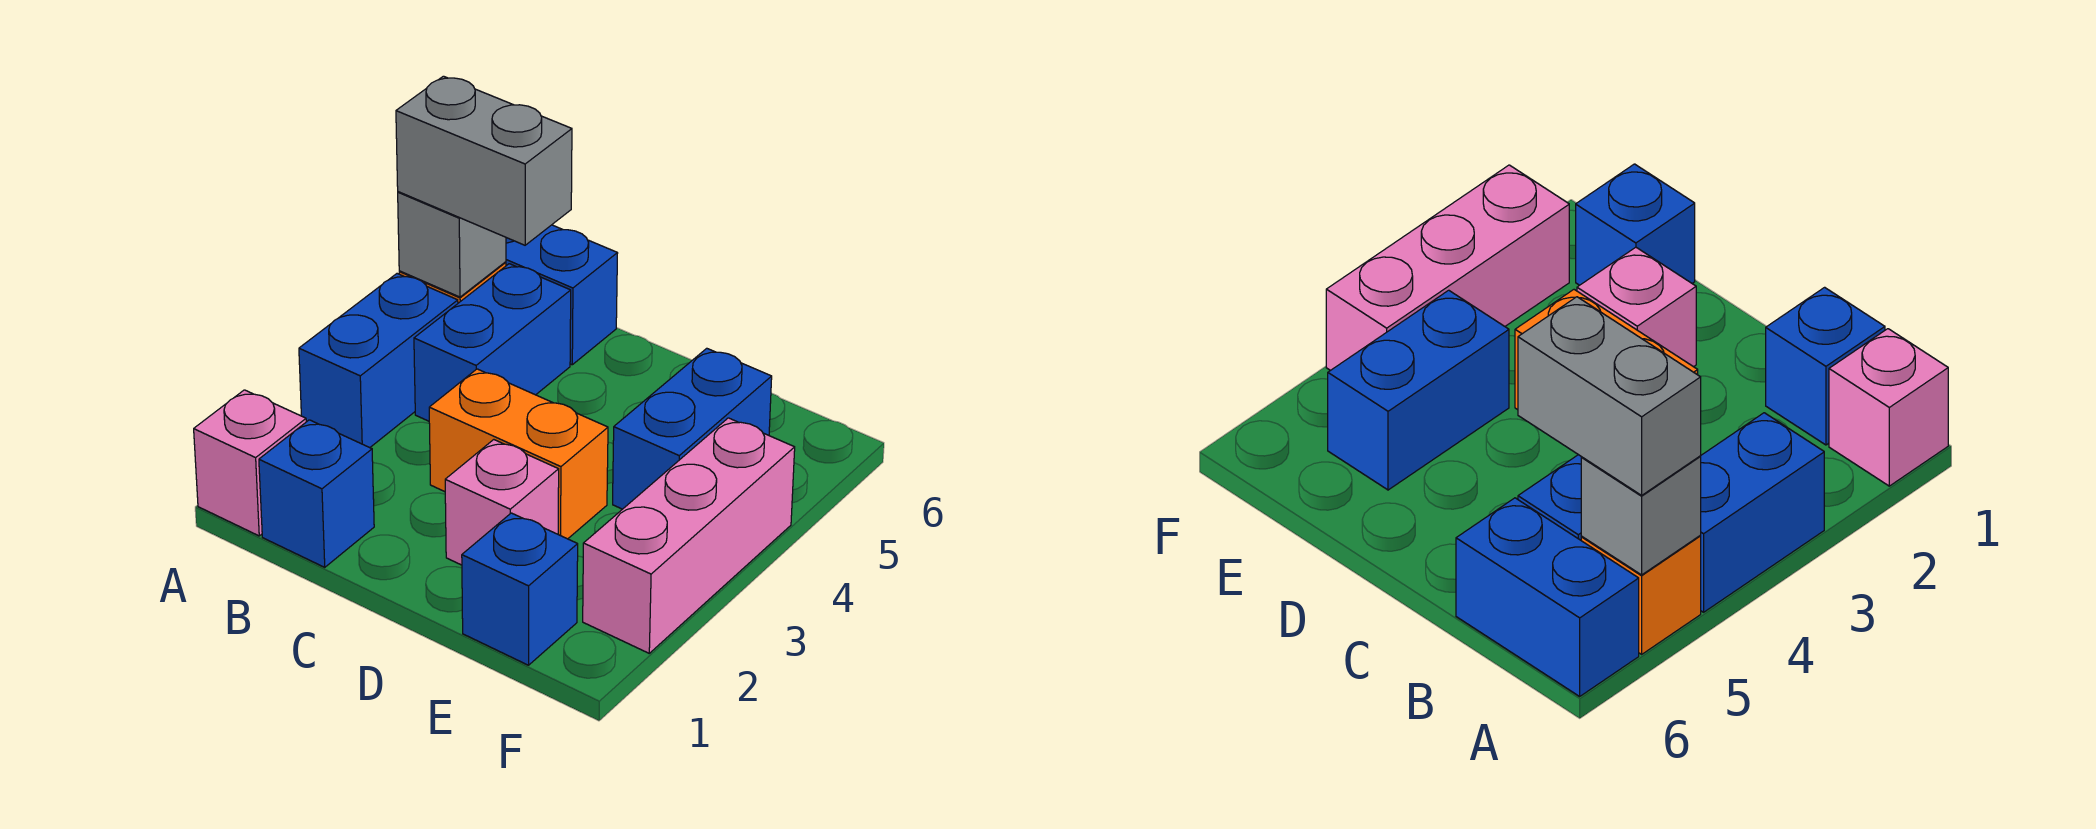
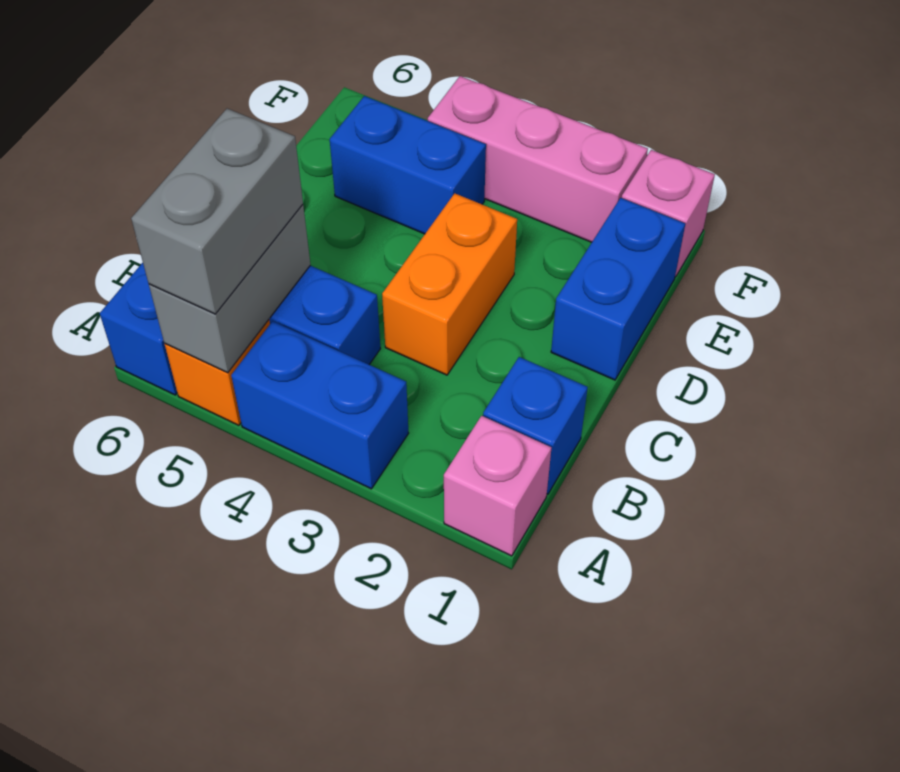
grey 1x1 brick [398,192,506,297] -> grey 1x2 brick [149,205,310,373]
pink 1x1 brick [445,440,559,565] -> pink 1x1 brick moved to [622,150,715,277]
blue 1x1 brick [462,513,578,665] -> blue 1x2 brick [551,198,685,380]

